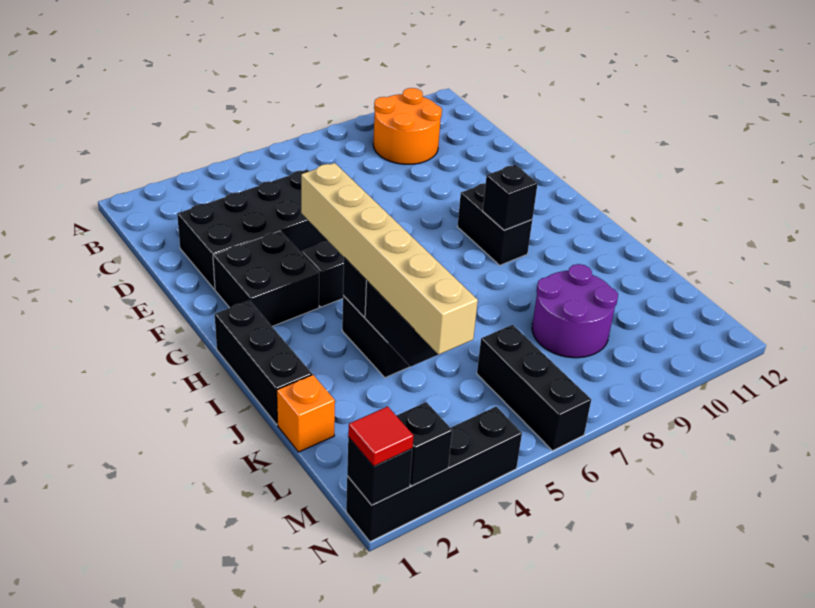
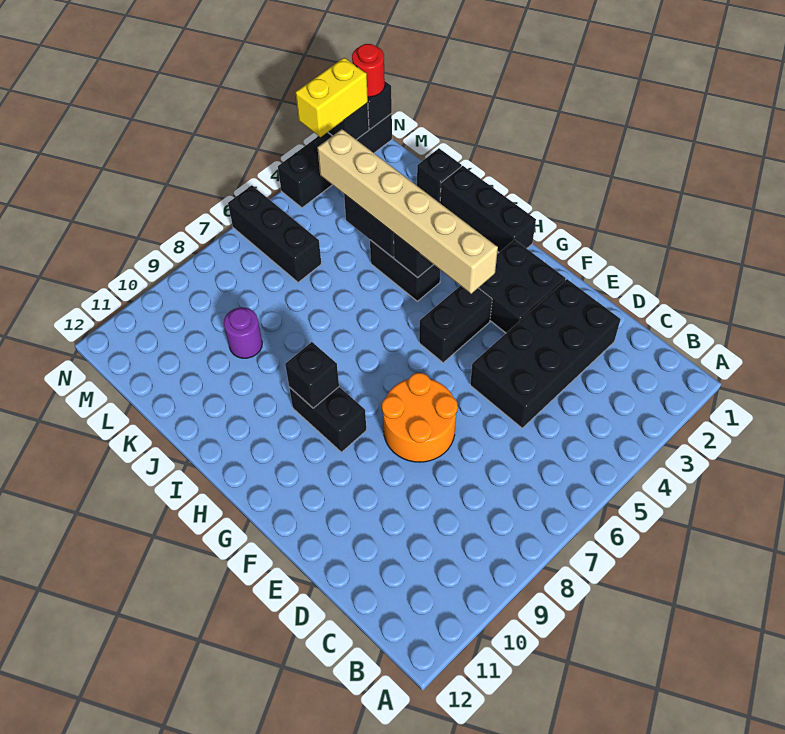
orange 2x2 round brick [373,88,442,164] -> orange 2x2 round brick moved to [382,373,458,462]
orange 1x1 brick [277,375,335,452] -> black 1x1 brick [417,148,462,203]
purple 2x2 round brick [532,264,618,358] -> purple 1x1 round brick [224,308,262,358]
red 1x1 tile [348,406,414,467] -> red 1x1 round brick [352,44,385,97]
none -> yellow 1x2 brick [295,58,368,137]

